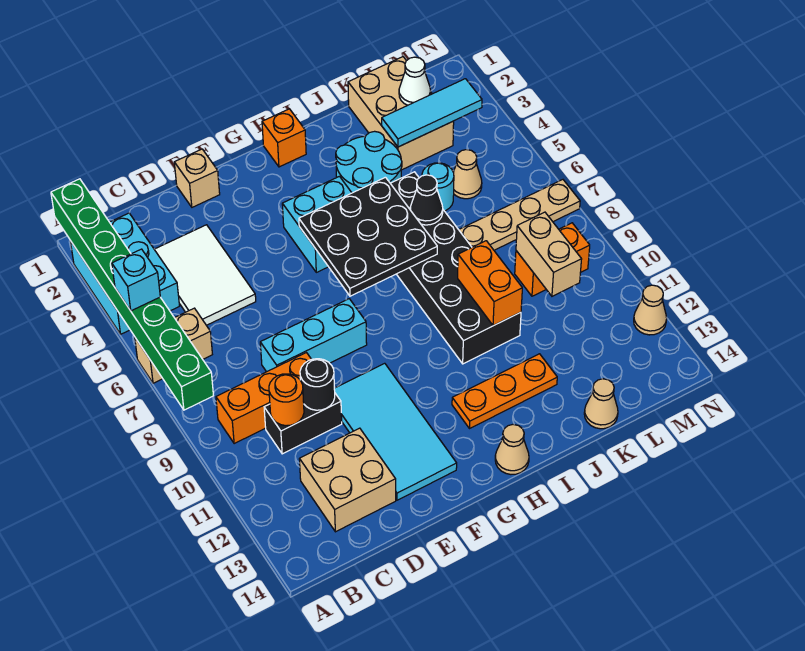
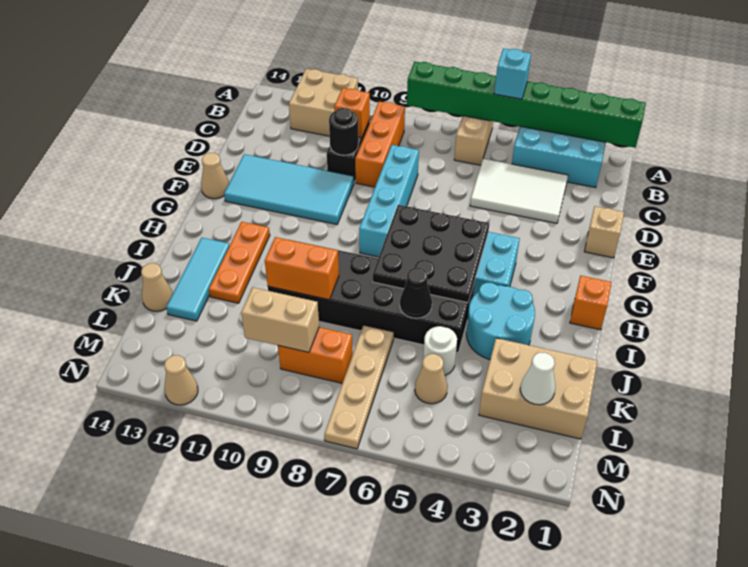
orange 1x1 round brick [269,374,304,426] -> orange 1x1 brick [334,88,370,138]
tan 2x2 brick [299,428,396,532] -> tan 2x2 brick moved to [289,69,358,136]
cyan 1x3 brick [260,299,367,372] -> cyan 1x4 brick [359,145,419,257]
tan 1x1 cone [495,424,529,474] -> tan 1x1 cone moved to [201,153,229,199]
cyan 1x3 tile [382,79,482,147] -> cyan 1x3 tile moved to [166,238,230,321]
cyan 1x1 round brick [422,163,454,211] -> white 1x1 round brick [423,326,457,375]
orange 1x2 brick [515,223,590,296] -> orange 1x2 brick turned to [278,327,353,383]

